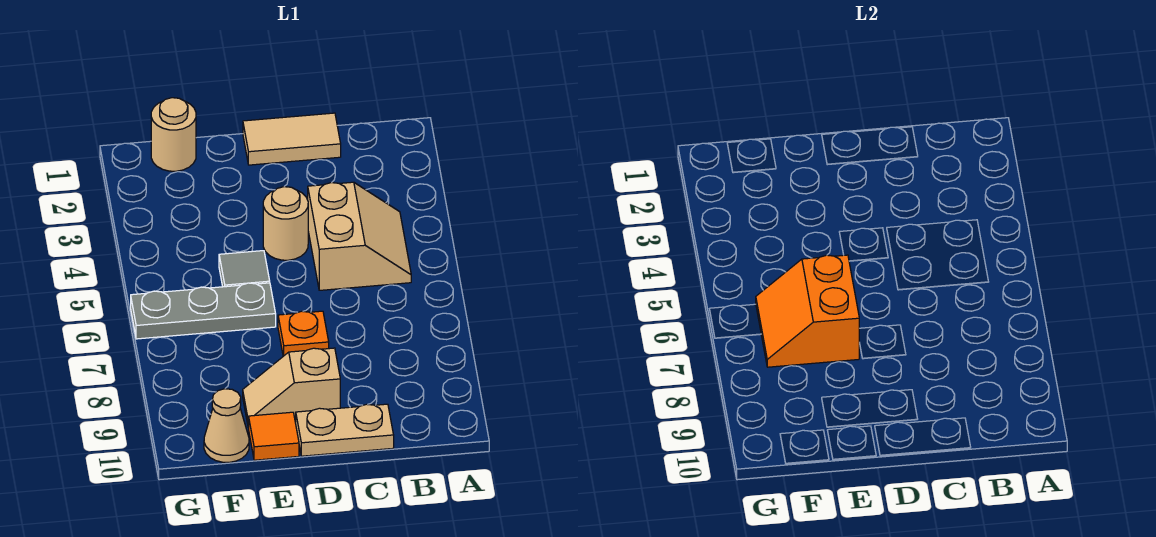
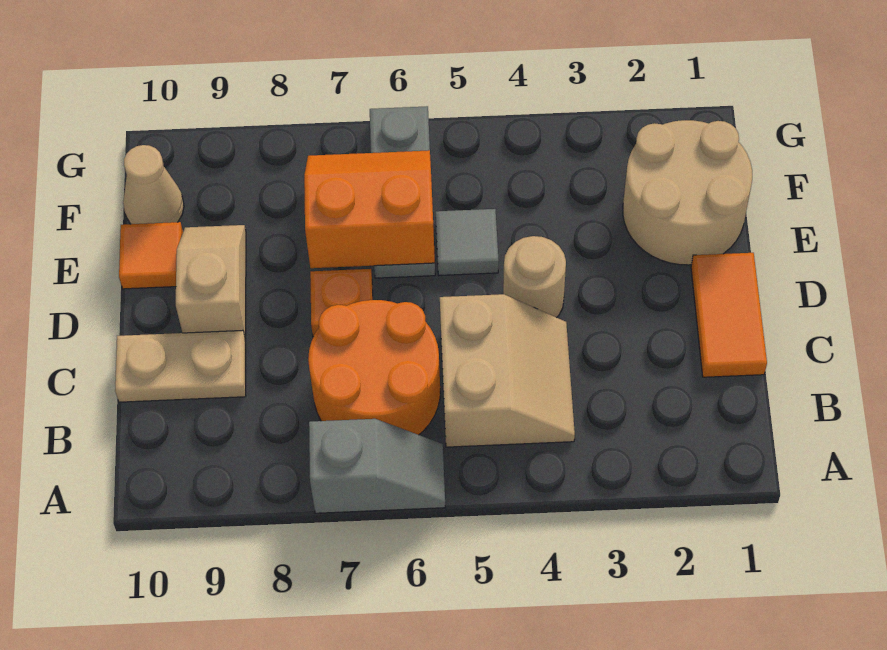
none -> grey 1x2 slope [309,419,445,513]
tan 2x2 slope [308,182,411,290] -> tan 2x2 slope turned to [440,294,575,447]
none -> orange 2x2 round brick [308,300,440,435]
tan 1x2 tile [243,113,341,165] -> orange 1x2 tile [691,253,767,377]
tan 1x2 plate [296,404,394,456] -> tan 1x2 plate turned to [115,330,246,402]
tan 1x1 round brick [151,98,196,171] -> tan 2x2 round brick [623,120,752,265]

